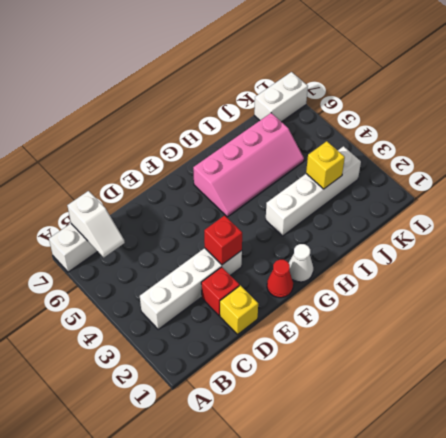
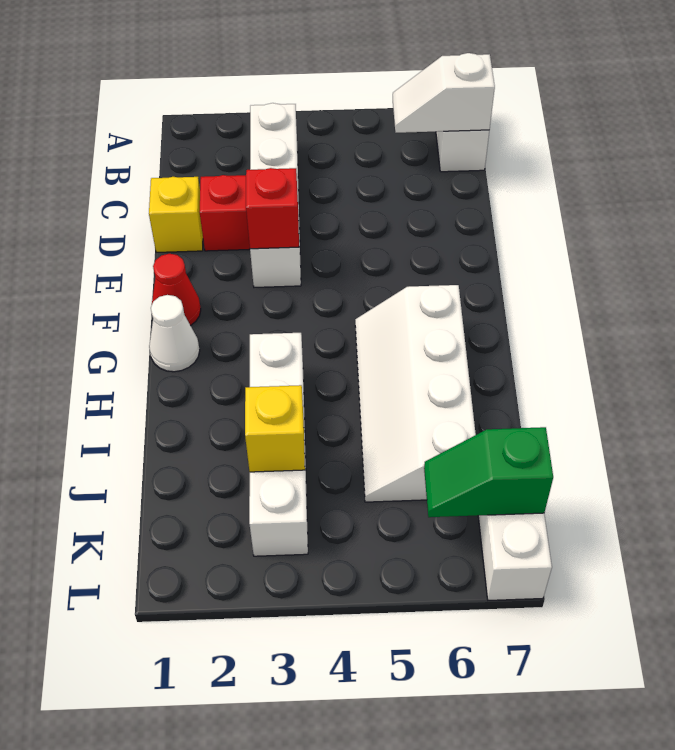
pink 2x4 slope [193,113,304,217] -> white 2x4 slope [355,285,476,502]
none -> green 1x2 slope [424,427,553,517]

